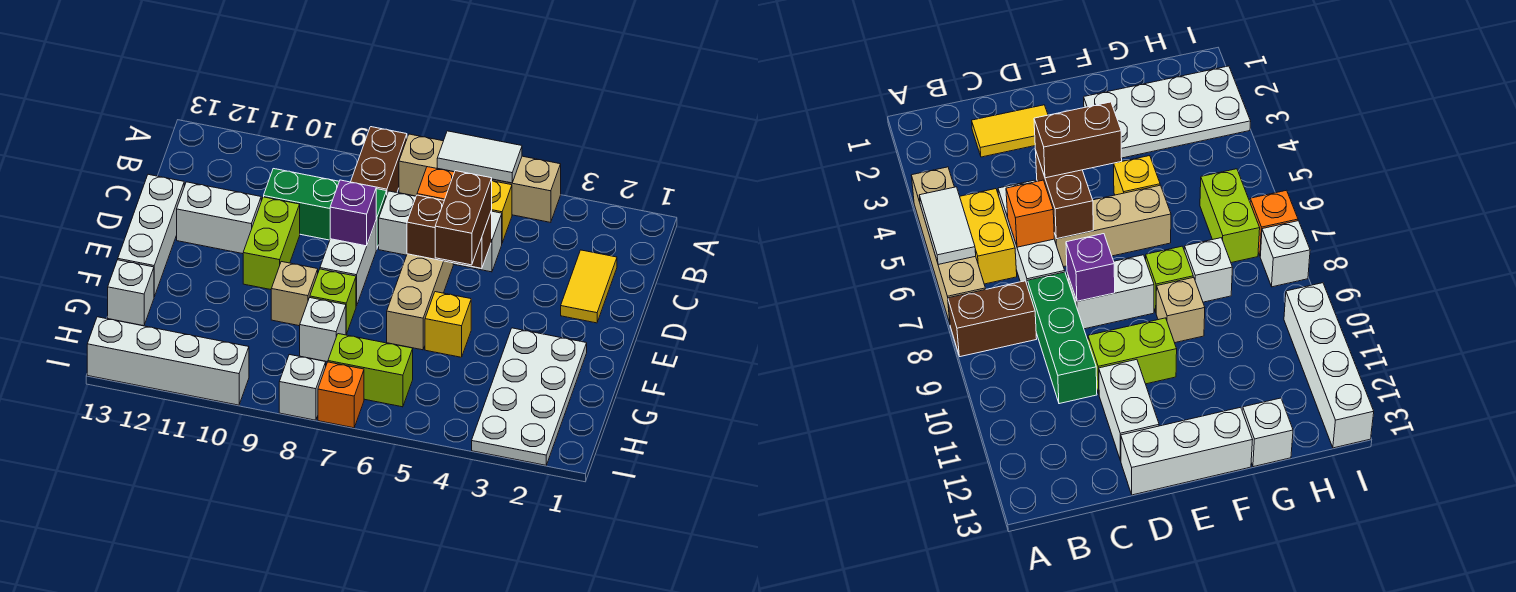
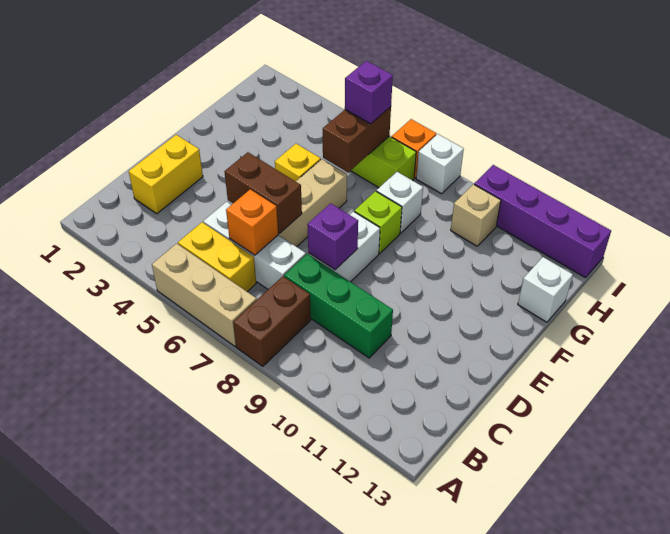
tan 1x4 brick [399,134,561,222] -> tan 1x3 brick [152,243,257,346]
white 1x2 tile [437,131,522,183] -> none
yellow 1x2 tile [561,250,617,323] -> yellow 1x2 brick [129,135,203,214]
brown 1x2 brick [435,171,492,265] -> brown 1x2 brick moved to [323,107,391,172]
lime 1x2 brick [243,197,300,290] -> none
white 1x2 brick [177,182,261,254] -> none
white 1x3 brick [118,174,184,297] -> none
white 2x4 plate [472,328,587,465] -> none
tan 1x1 brick [271,262,318,326] -> tan 1x1 brick moved to [451,184,501,246]
none -> purple 1x1 brick [345,61,393,124]
white 1x4 brick [87,317,249,405] -> purple 1x4 brick [474,165,611,278]

